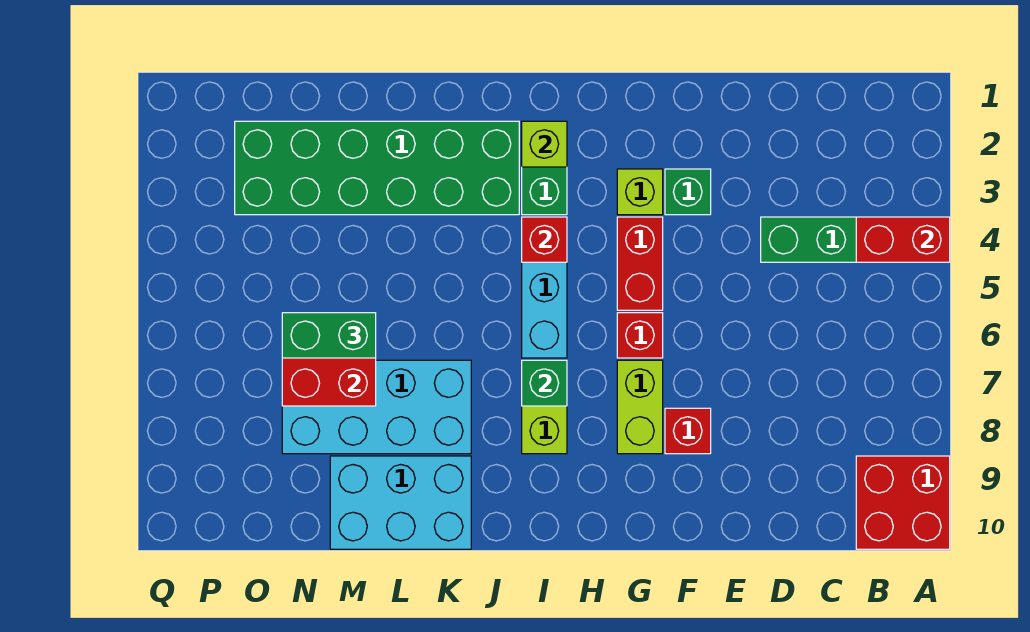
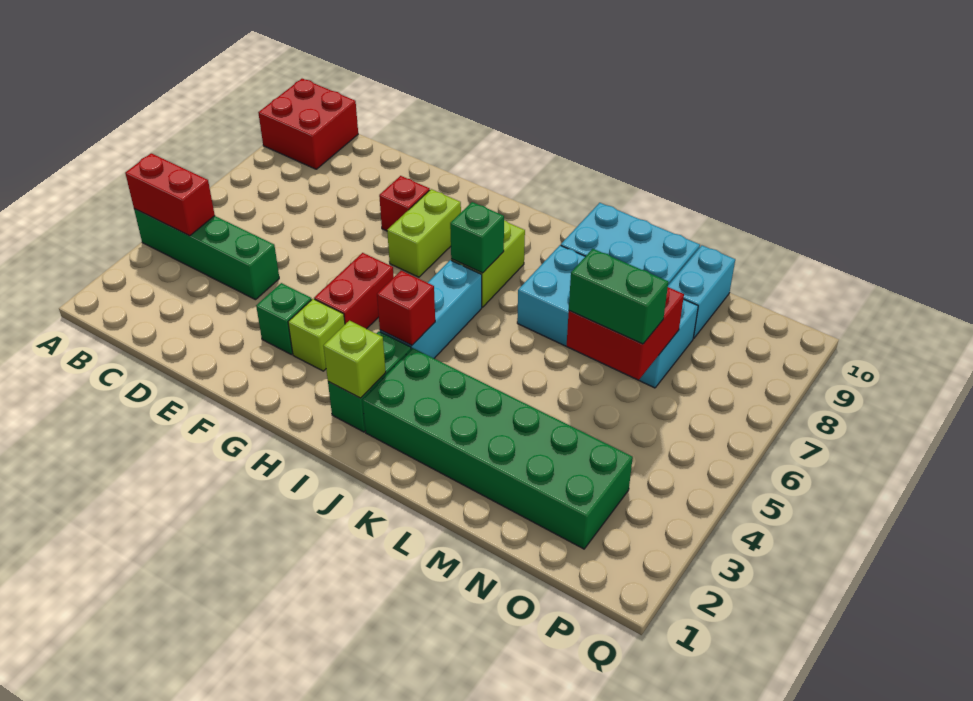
red 1x1 brick [617,313,663,358] -> none
none -> cyan 1x2 brick [668,245,735,338]

